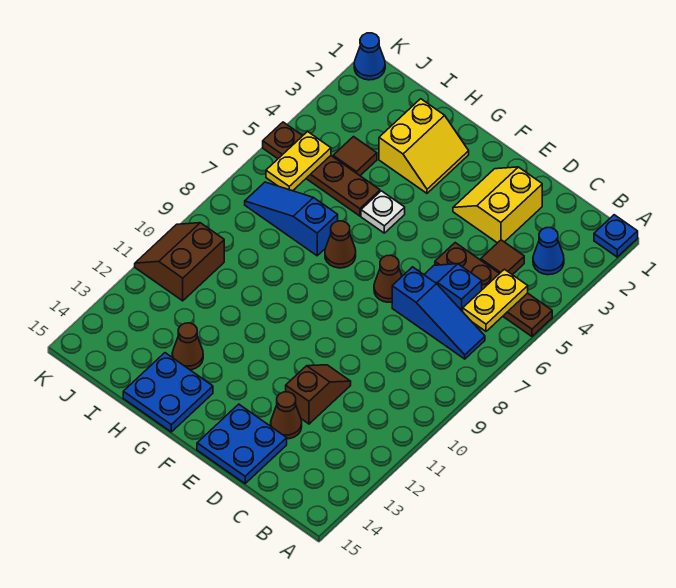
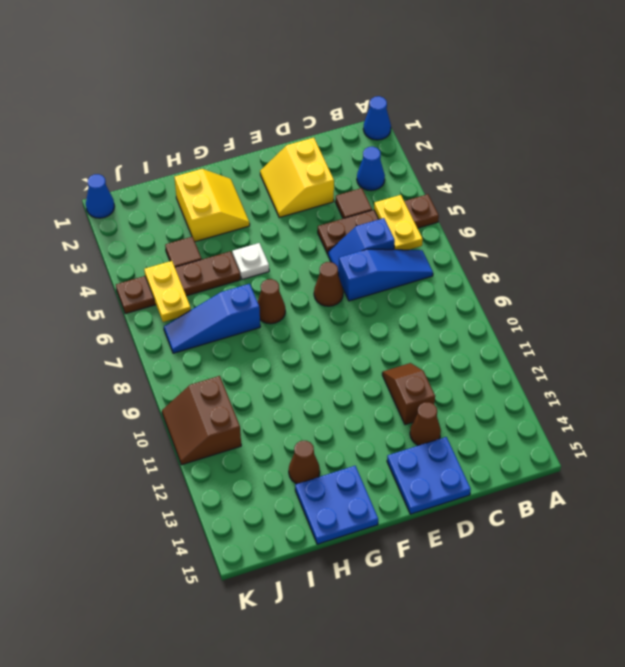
blue 1x1 plate [594,215,638,257] -> blue 1x1 cone [363,96,391,140]

